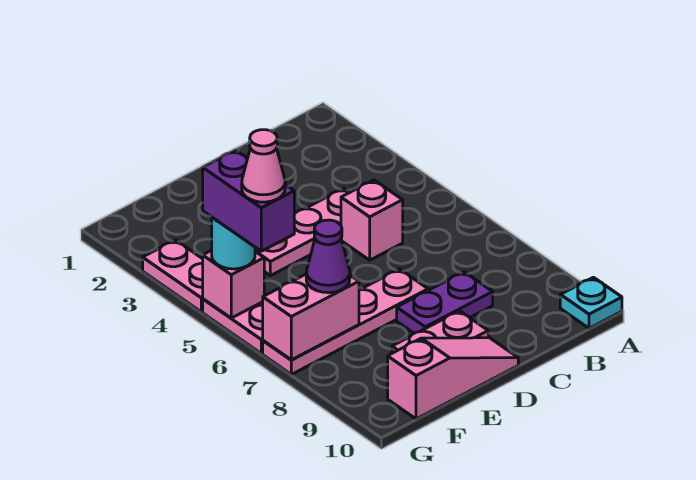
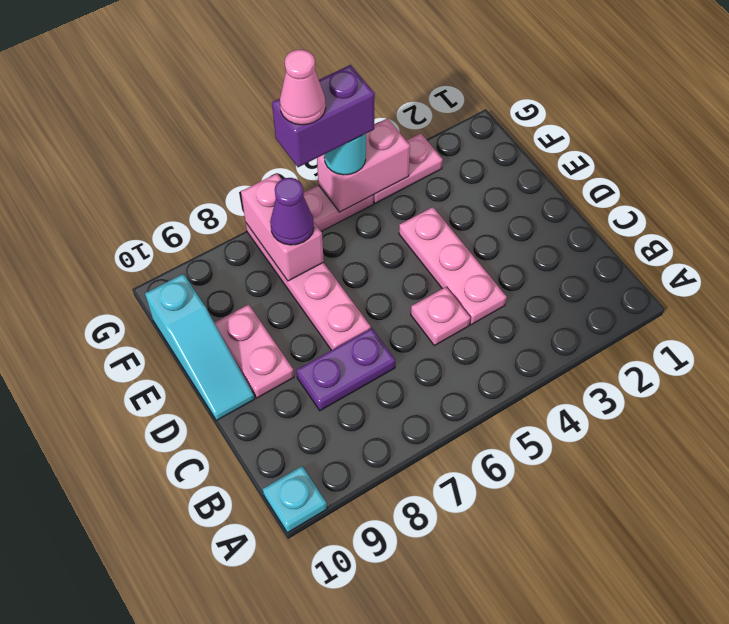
pink 1x1 brick [341,180,403,260] -> pink 1x1 plate [411,287,470,346]
purple 1x2 plate [397,272,493,333] -> purple 1x2 plate turned to [296,328,396,411]
pink 1x3 slope [388,338,518,419] -> cyan 1x3 slope [145,274,255,420]
pink 1x1 brick [203,250,264,318] -> pink 1x2 brick [317,118,410,212]

